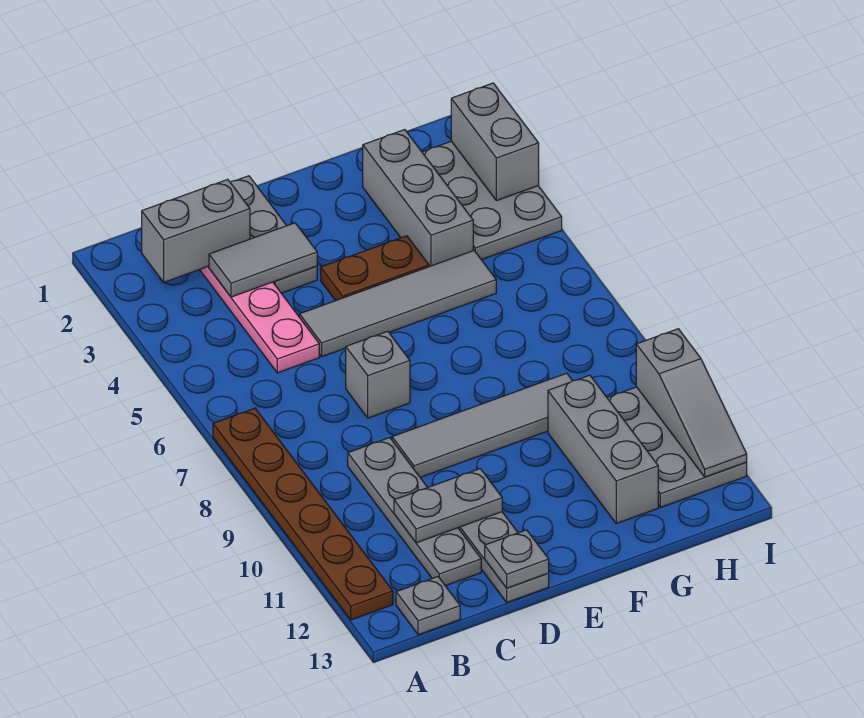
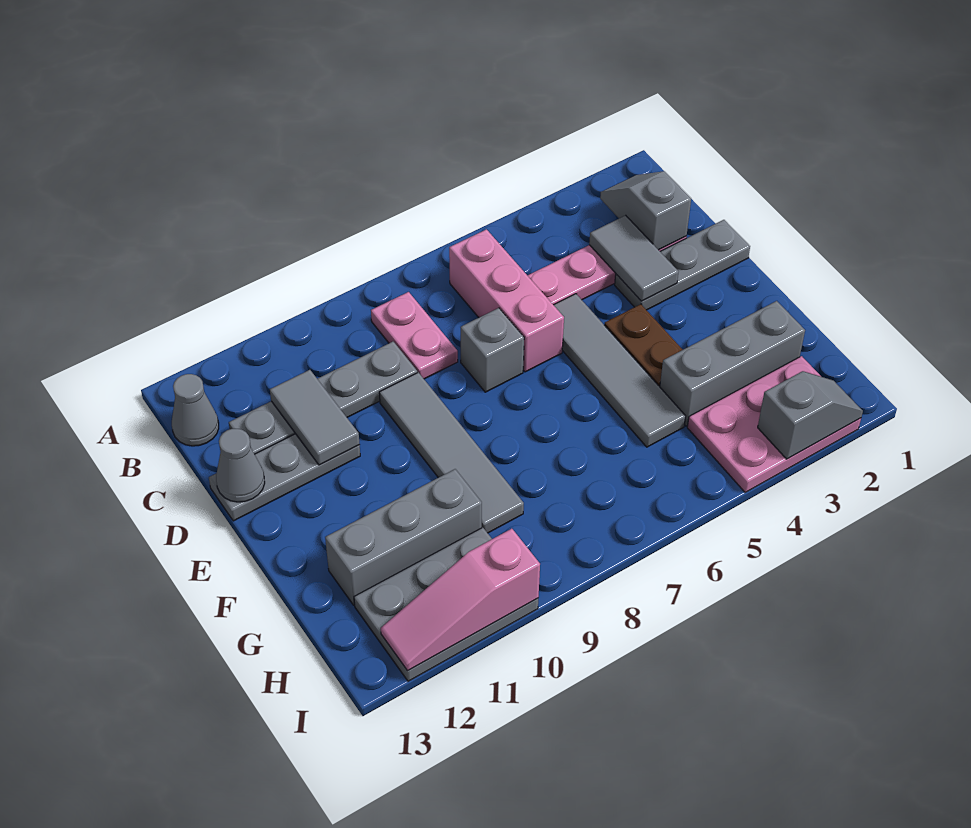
brown 1x6 plate [213,408,393,620] -> none
grey 1x2 brick [142,179,250,282] -> grey 1x2 slope [600,171,691,250]
none -> pink 1x3 brick [449,229,564,372]
none -> pink 1x2 plate [371,292,458,379]
grey 1x1 plate [396,577,460,635] -> grey 1x1 cone [172,374,219,446]
grey 1x2 plate [394,469,502,543] -> grey 1x2 tile [270,370,360,465]
grey 1x1 plate [485,530,549,588] -> grey 1x1 cone [216,429,265,502]
grey 2x3 plate [422,141,562,260] -> pink 2x3 plate [687,356,861,492]
grey 1x2 brick [451,83,539,201] -> grey 1x2 slope [758,371,863,459]
grey 1x3 slope [636,329,747,477] -> pink 1x3 slope [381,529,540,671]

